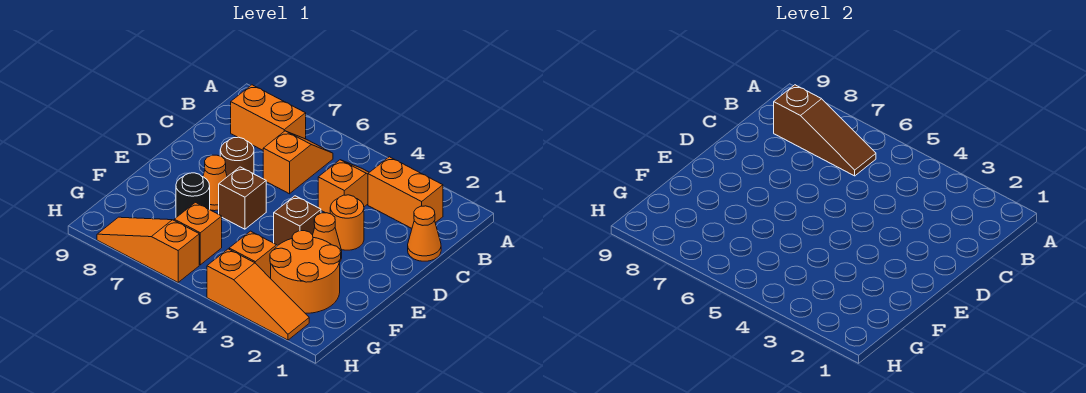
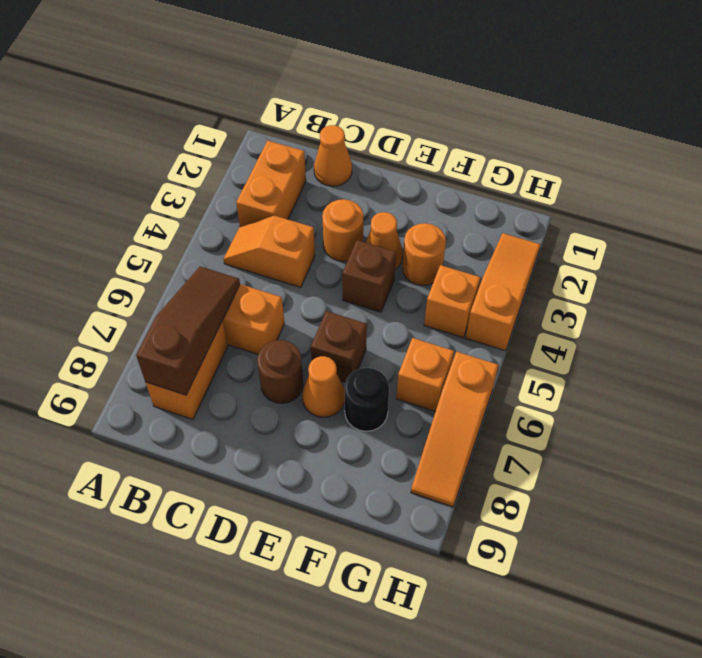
orange 2x2 round brick [270,231,341,313] -> orange 1x1 round brick [402,223,446,286]

